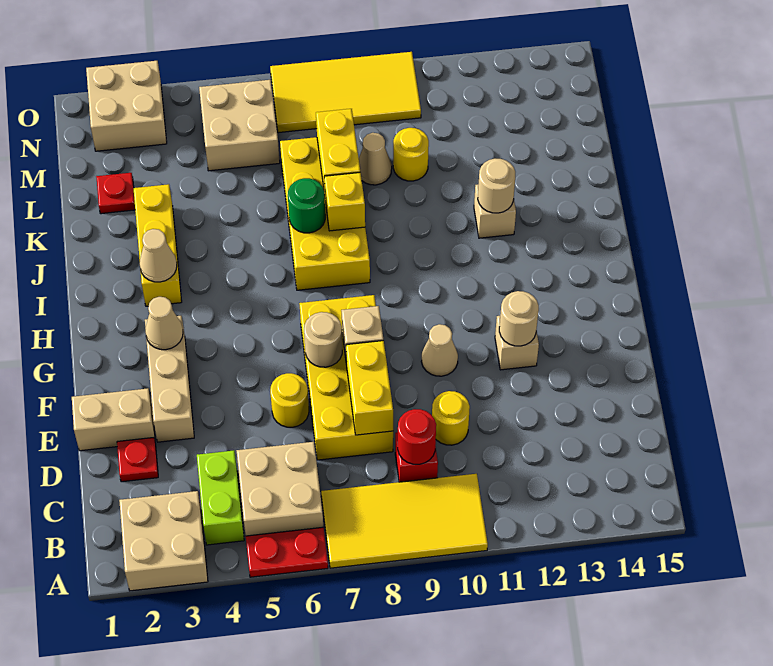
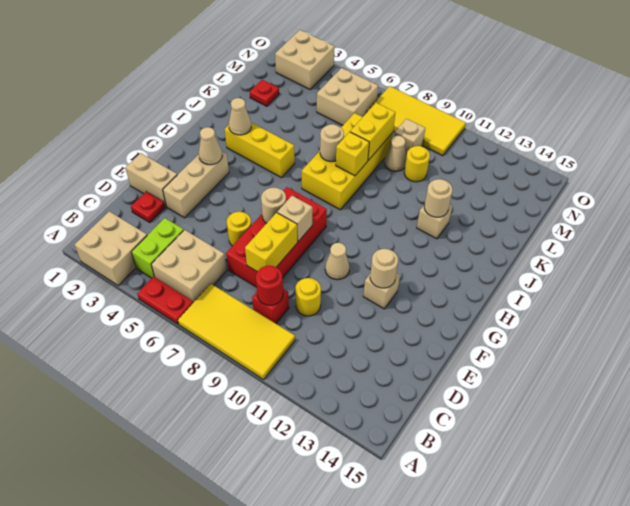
yellow 2x4 brick [299,295,393,460] -> red 2x4 brick [226,187,327,287]
yellow 1x3 brick [133,184,182,306] -> yellow 1x3 brick turned to [225,123,295,178]
green 1x1 round brick [288,178,325,233] -> tan 1x1 round brick [320,124,344,162]
none -> tan 1x1 brick [394,119,425,157]

